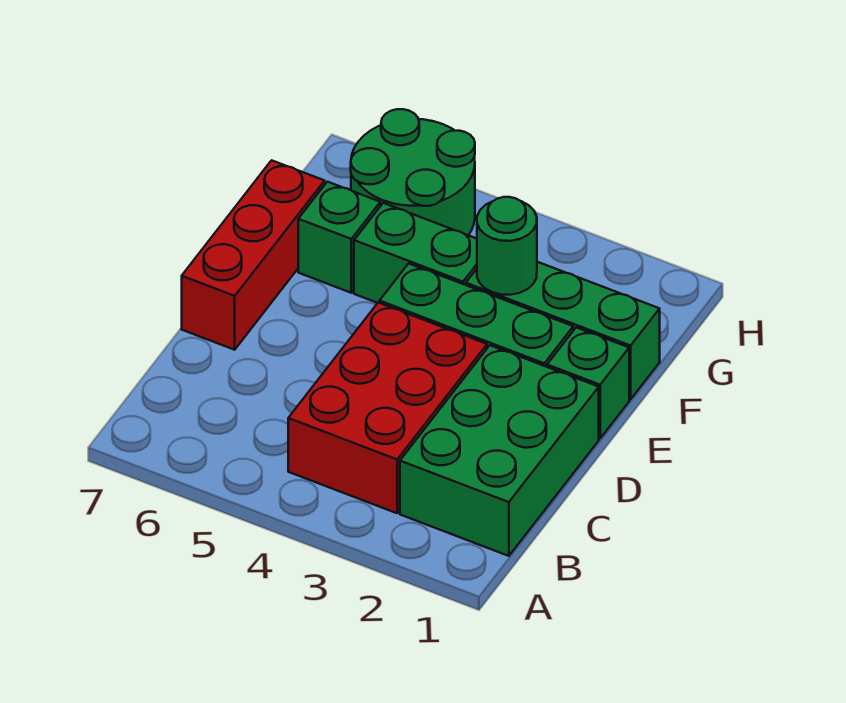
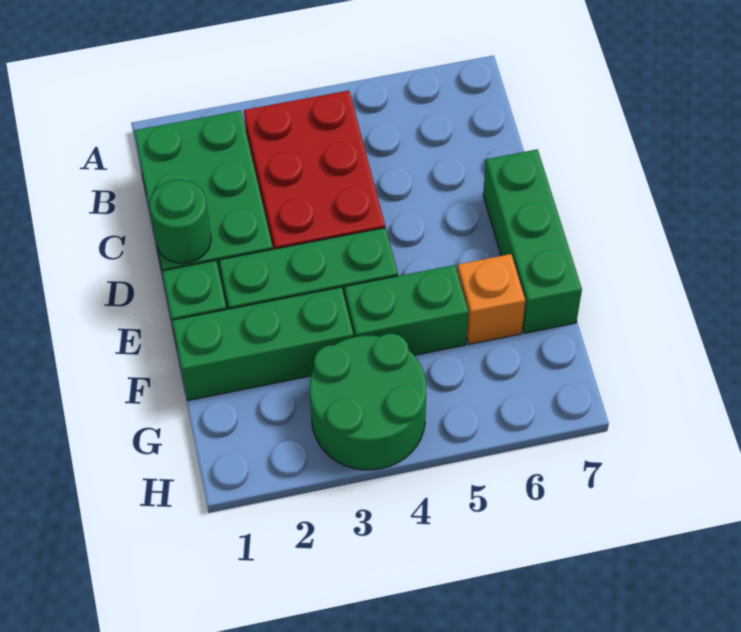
red 1x3 brick [182,160,325,350] -> green 1x3 brick [483,149,582,333]
green 1x1 round brick [477,197,537,295] -> green 1x1 round brick moved to [150,180,211,263]
green 1x1 brick [298,182,380,293] -> orange 1x1 brick [457,254,525,344]
green 2x2 round brick [351,109,475,235] -> green 2x2 round brick moved to [310,334,426,470]

